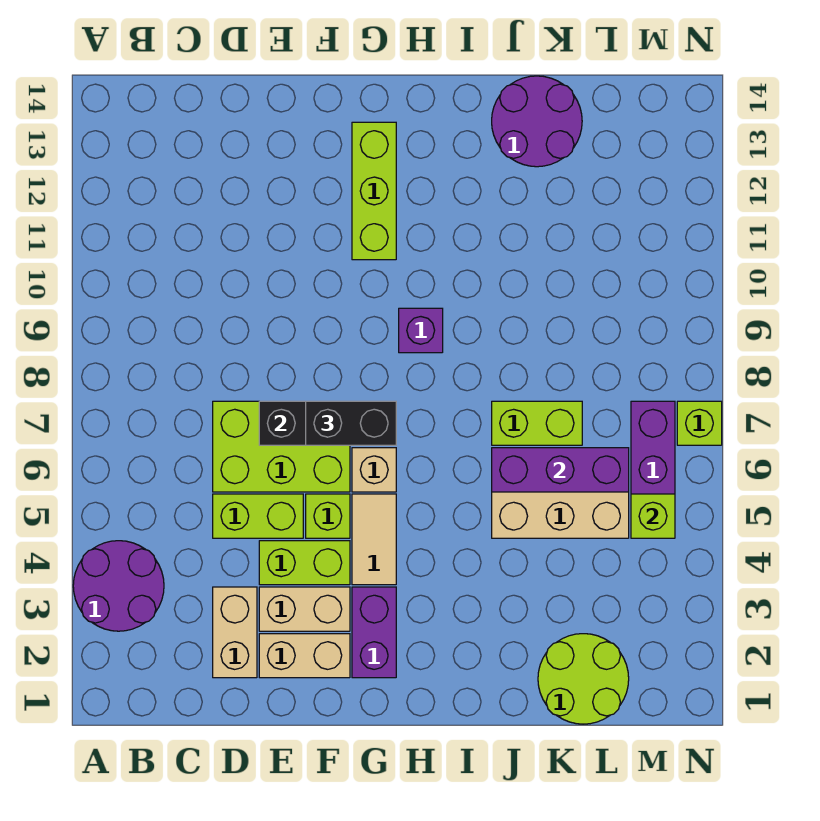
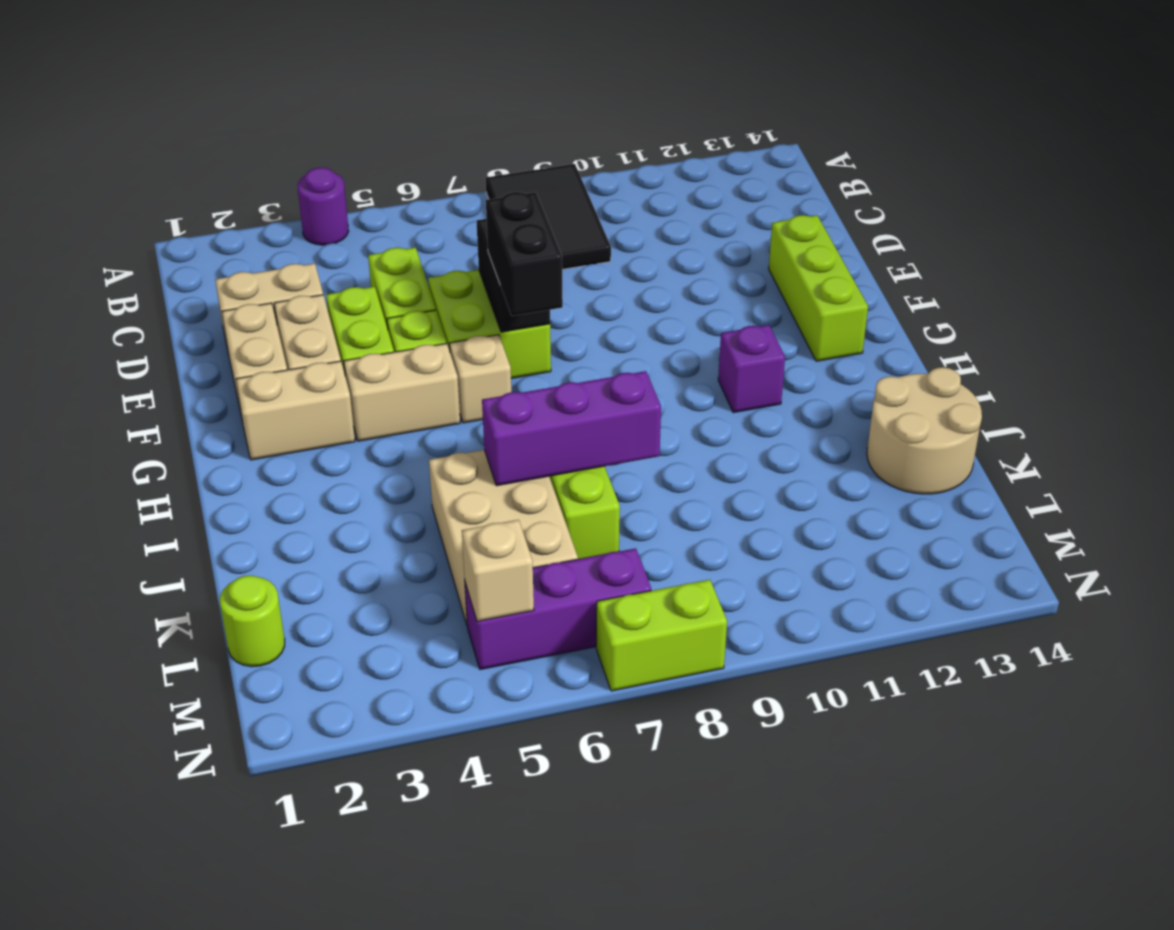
purple 2x2 round brick [73,541,164,631] -> purple 1x1 round brick [298,168,349,245]
none -> black 2x3 tile [486,164,611,269]
lime 2x3 brick [213,401,350,492] -> lime 2x2 brick [428,270,551,378]
purple 1x2 brick [352,587,396,678] -> tan 1x2 brick [236,361,355,460]
tan 1x2 tile [352,494,396,585] -> tan 1x2 brick [344,343,460,441]
lime 1x3 brick [352,122,396,260] -> lime 1x3 brick turned to [769,215,868,361]
purple 1x1 brick [399,308,443,353] -> purple 1x1 brick moved to [718,325,785,413]
purple 1x3 brick [492,448,629,492] -> purple 1x3 brick turned to [482,371,661,486]
purple 2x2 round brick [492,76,582,167] -> tan 2x2 round brick [867,367,982,494]
lime 2x2 round brick [538,634,629,724] -> lime 1x1 round brick [220,575,285,667]
lime 1x1 brick [631,494,675,538] -> tan 1x1 brick [462,520,534,621]
lime 1x1 brick [677,401,722,445] -> lime 1x2 brick [596,580,727,691]

